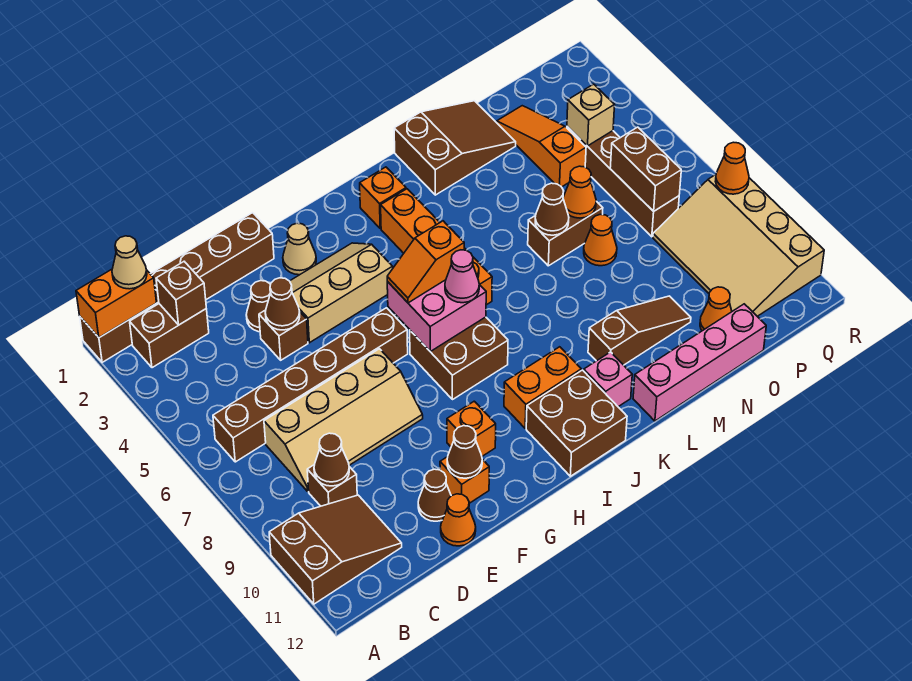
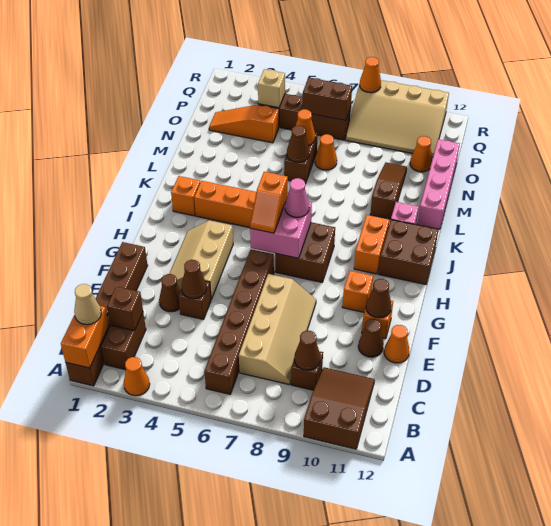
none -> orange 1x1 cone [124,357,150,396]
tan 1x1 cone [283,223,316,275] -> none
brown 2x3 slope [394,101,516,195] -> none

